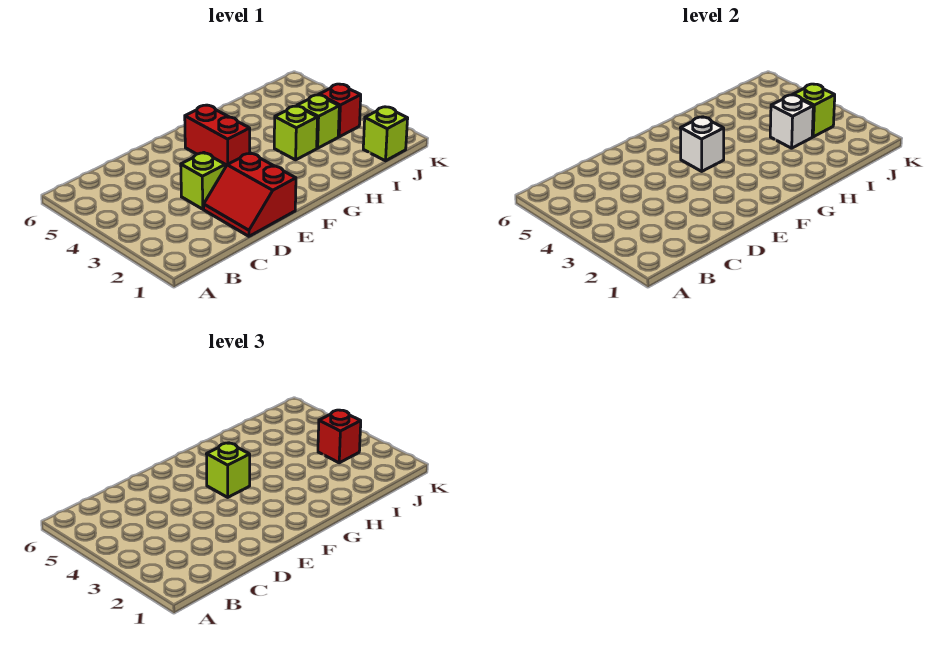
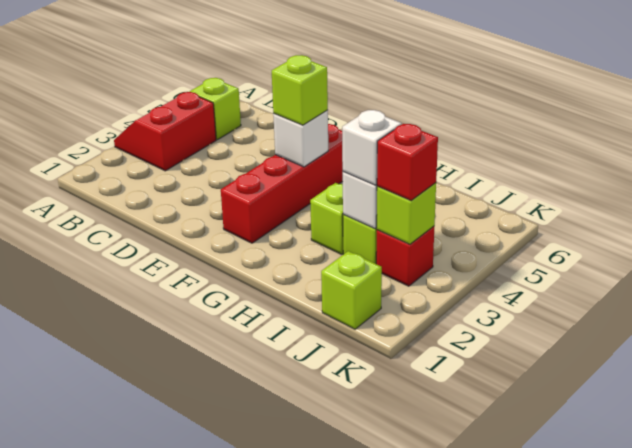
red 2x2 slope [204,153,296,236] -> red 2x2 slope moved to [114,92,216,171]
lime 1x1 brick [181,153,225,209] -> lime 1x1 brick moved to [190,78,241,140]
red 1x2 brick [185,105,250,167] -> red 1x4 brick [221,124,343,243]
none -> white 1x1 brick [342,110,402,185]

